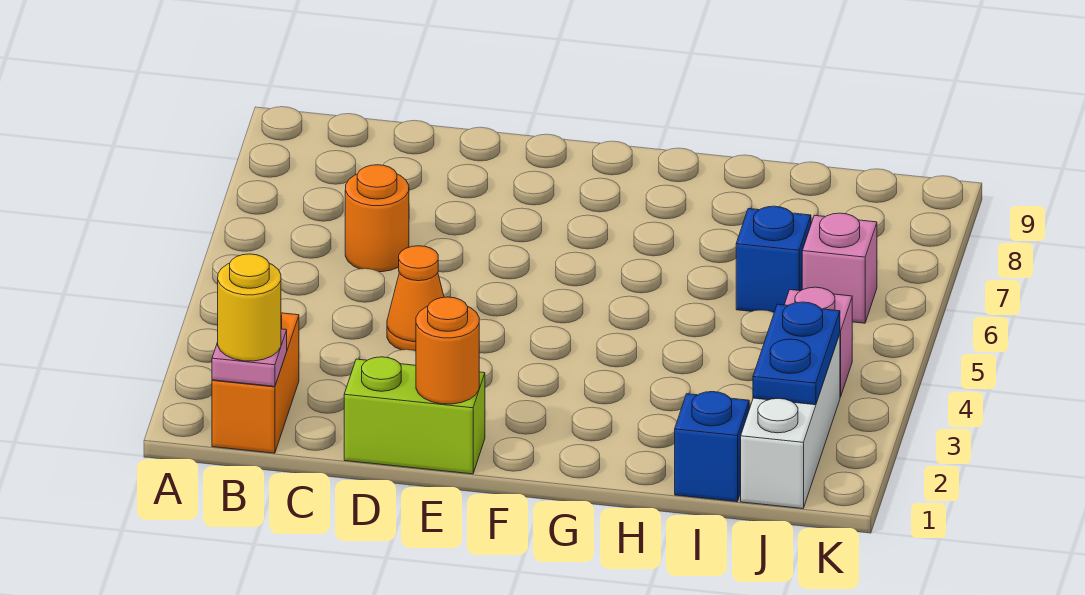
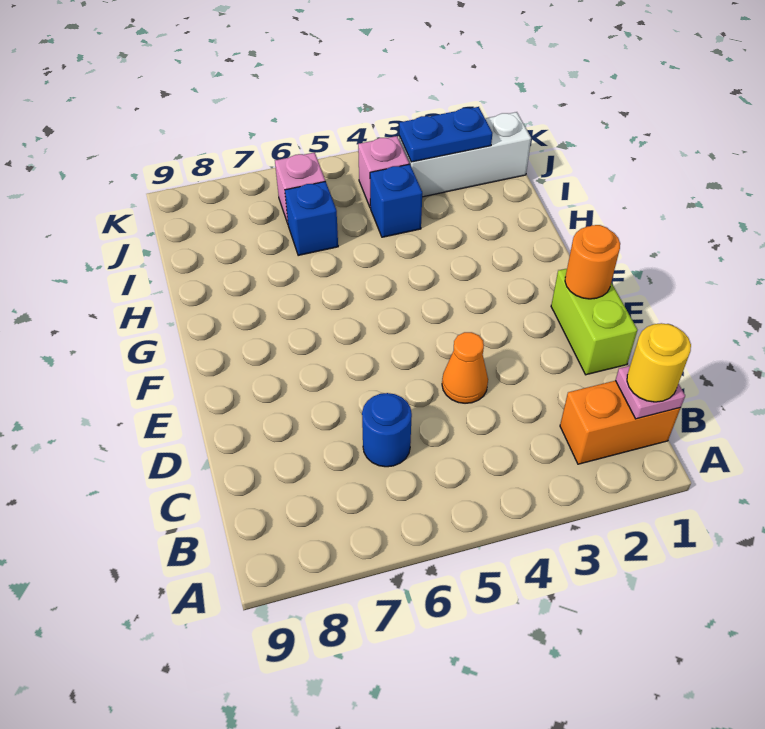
orange 1x1 round brick [345,165,409,272] -> blue 1x1 round brick [362,393,412,467]
blue 1x1 brick [675,392,749,502] -> blue 1x1 brick moved to [370,164,422,237]

